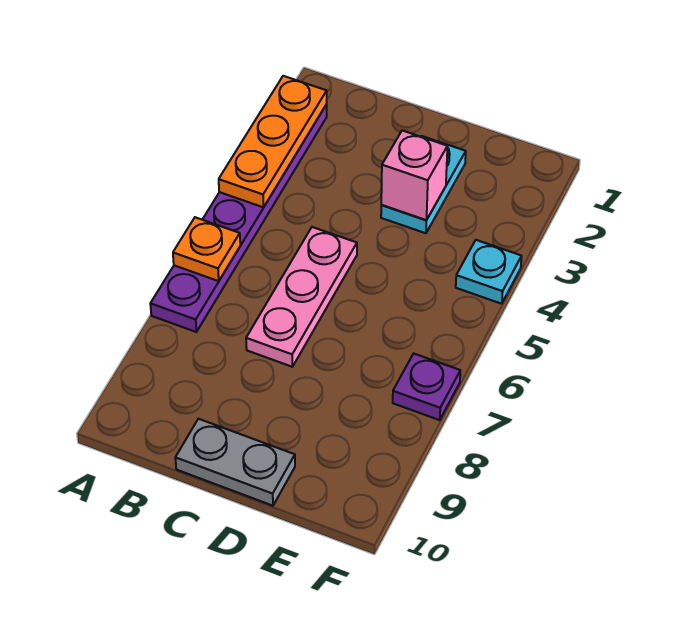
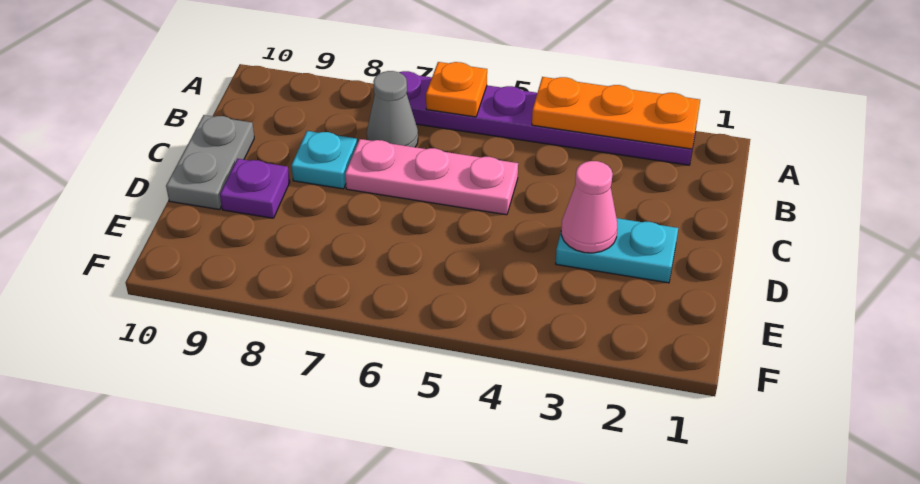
none -> grey 1x1 cone [367,71,418,147]
pink 1x1 brick [381,131,447,220] -> pink 1x1 cone [561,161,617,253]
cyan 1x1 plate [456,240,522,304] -> cyan 1x1 plate moved to [291,131,357,189]
purple 1x1 plate [393,353,460,420] -> purple 1x1 plate moved to [220,159,290,218]

